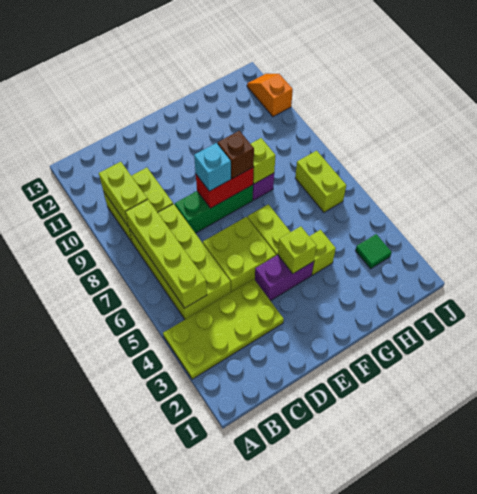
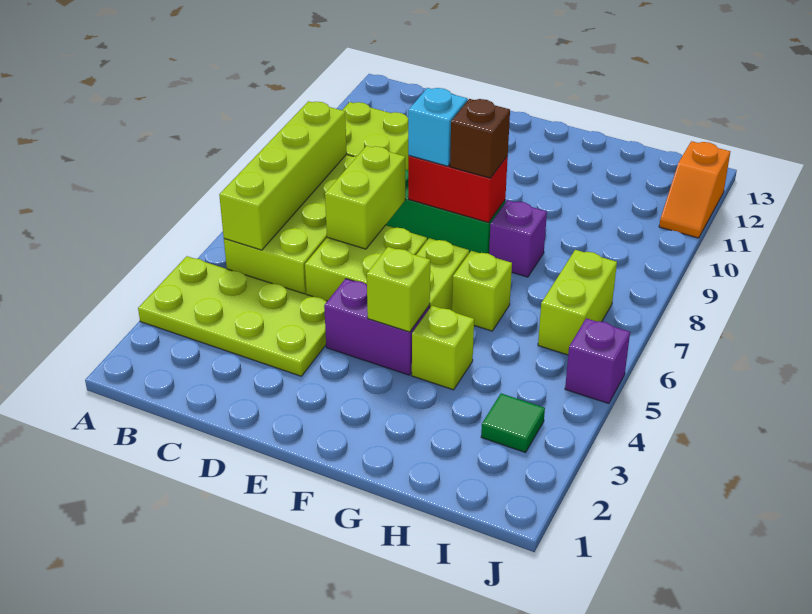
lime 1x2 brick [99,162,147,227] -> lime 1x2 brick moved to [325,146,405,249]
lime 1x1 brick [251,138,276,184] -> lime 1x1 brick moved to [452,251,512,331]
none -> purple 1x1 brick [565,318,630,404]
orange 1x2 slope [247,74,293,116] -> orange 1x2 slope turned to [659,141,730,238]

